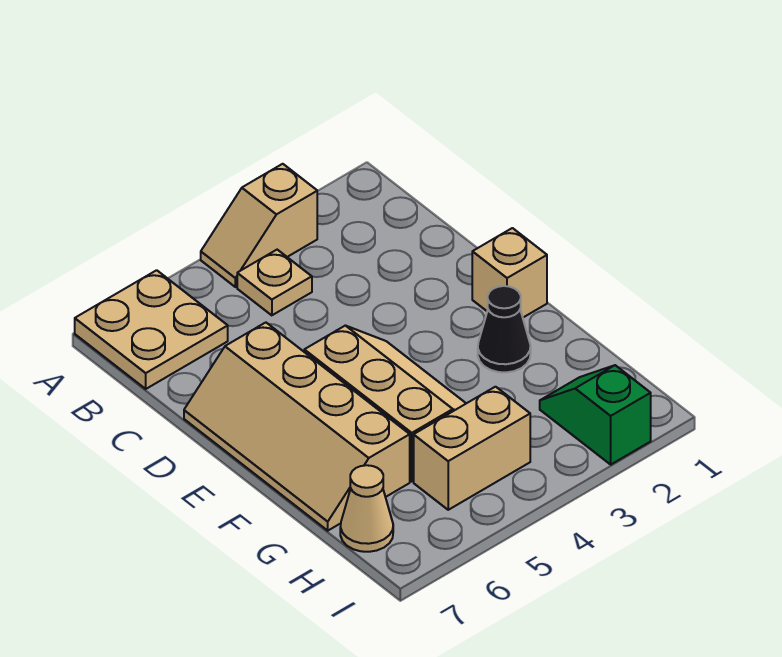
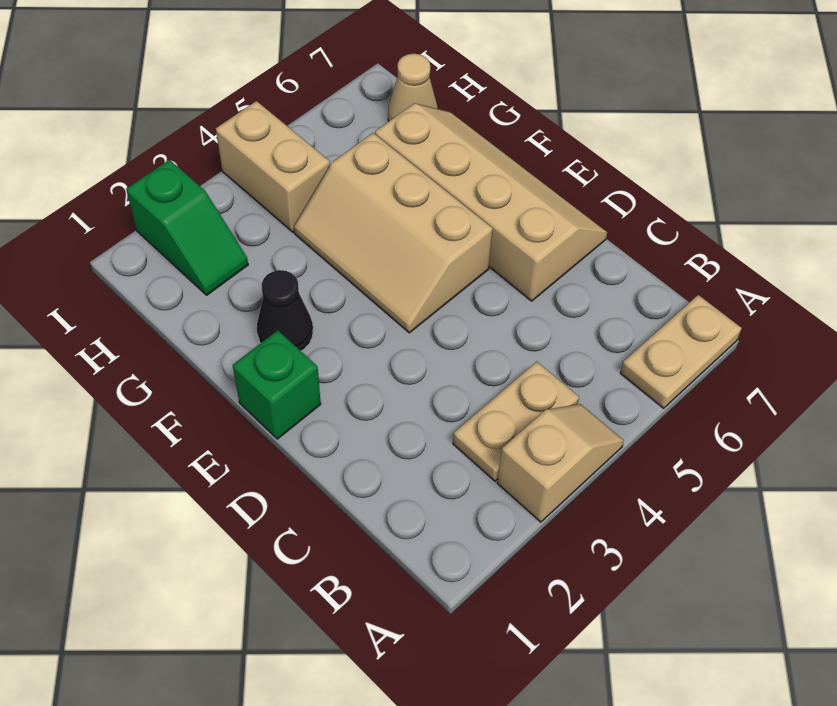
tan 2x2 plate [75,270,228,389] -> tan 1x2 plate [620,295,742,408]
tan 1x1 plate [237,250,312,315] -> tan 1x2 plate [453,362,579,481]
tan 1x1 brick [472,228,547,317] -> green 1x1 brick [233,330,321,439]
tan 1x2 brick [414,387,530,510] -> tan 1x2 brick turned to [216,101,330,232]

